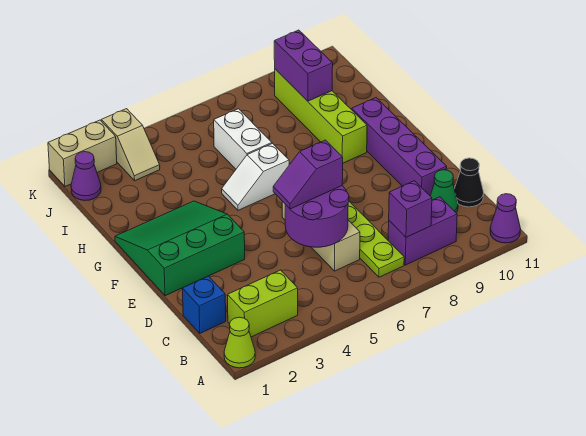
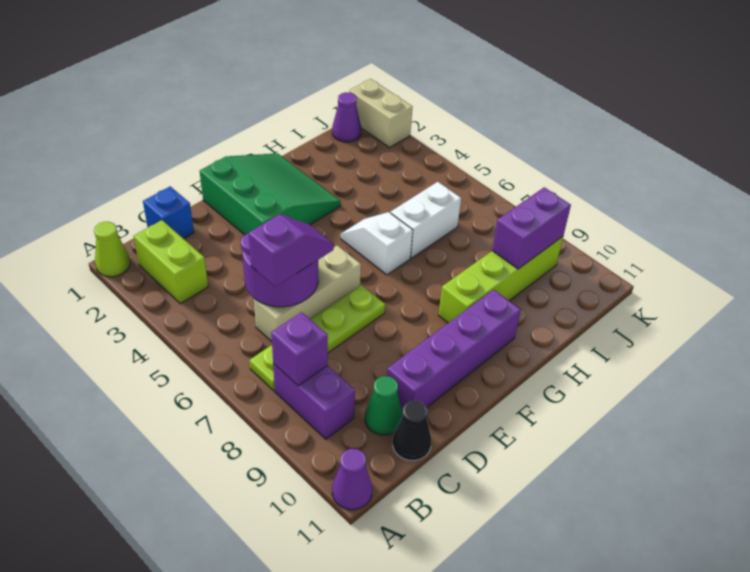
purple 1x2 slope [273,140,343,209] -> purple 1x2 slope turned to [248,215,334,287]
tan 1x2 slope [101,109,160,181] -> none

